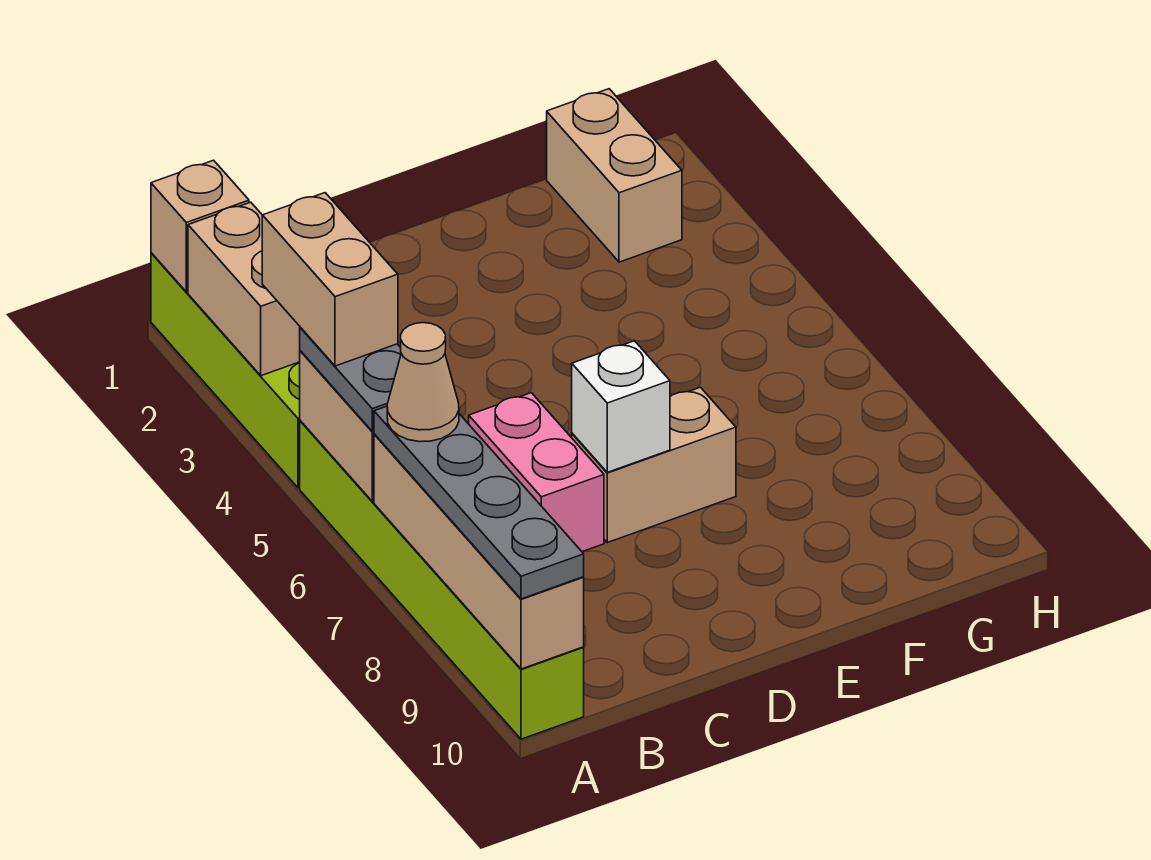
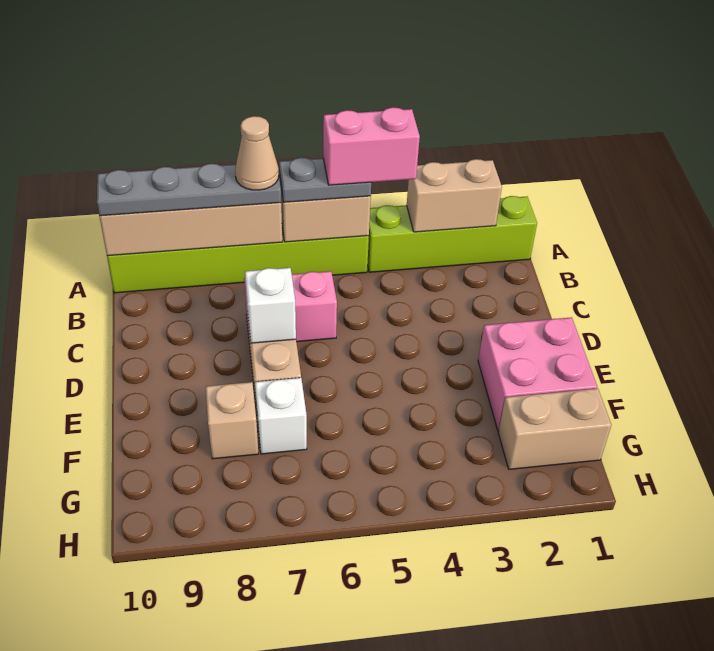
tan 1x1 brick [151,160,249,292] -> tan 1x1 brick moved to [206,382,258,459]
tan 1x2 brick [262,193,398,366] -> pink 1x2 brick [323,107,420,185]
none -> pink 2x2 brick [478,317,597,431]
none -> white 1x1 brick [255,378,307,454]

